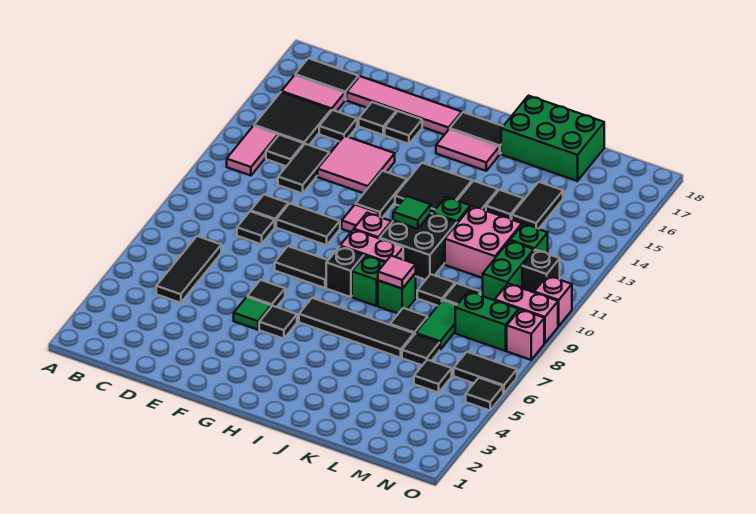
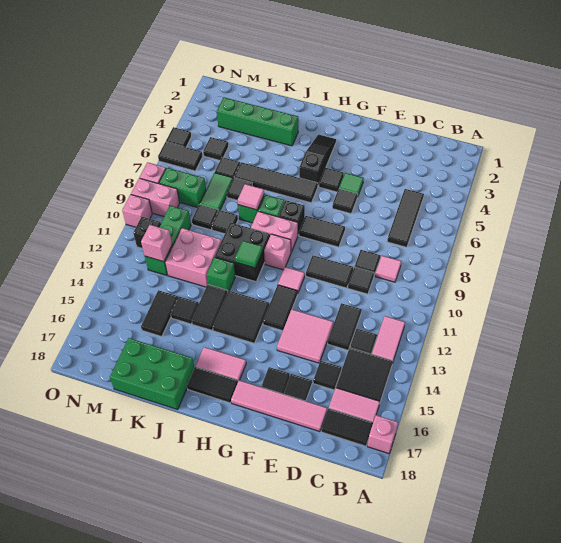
none -> pink 1x1 brick [367,415,398,454]
none -> pink 1x1 tile [375,256,401,282]
none -> black 1x3 slope [299,134,336,186]
none -> green 1x4 brick [217,97,298,146]
none -> pink 1x1 brick [141,225,172,262]

